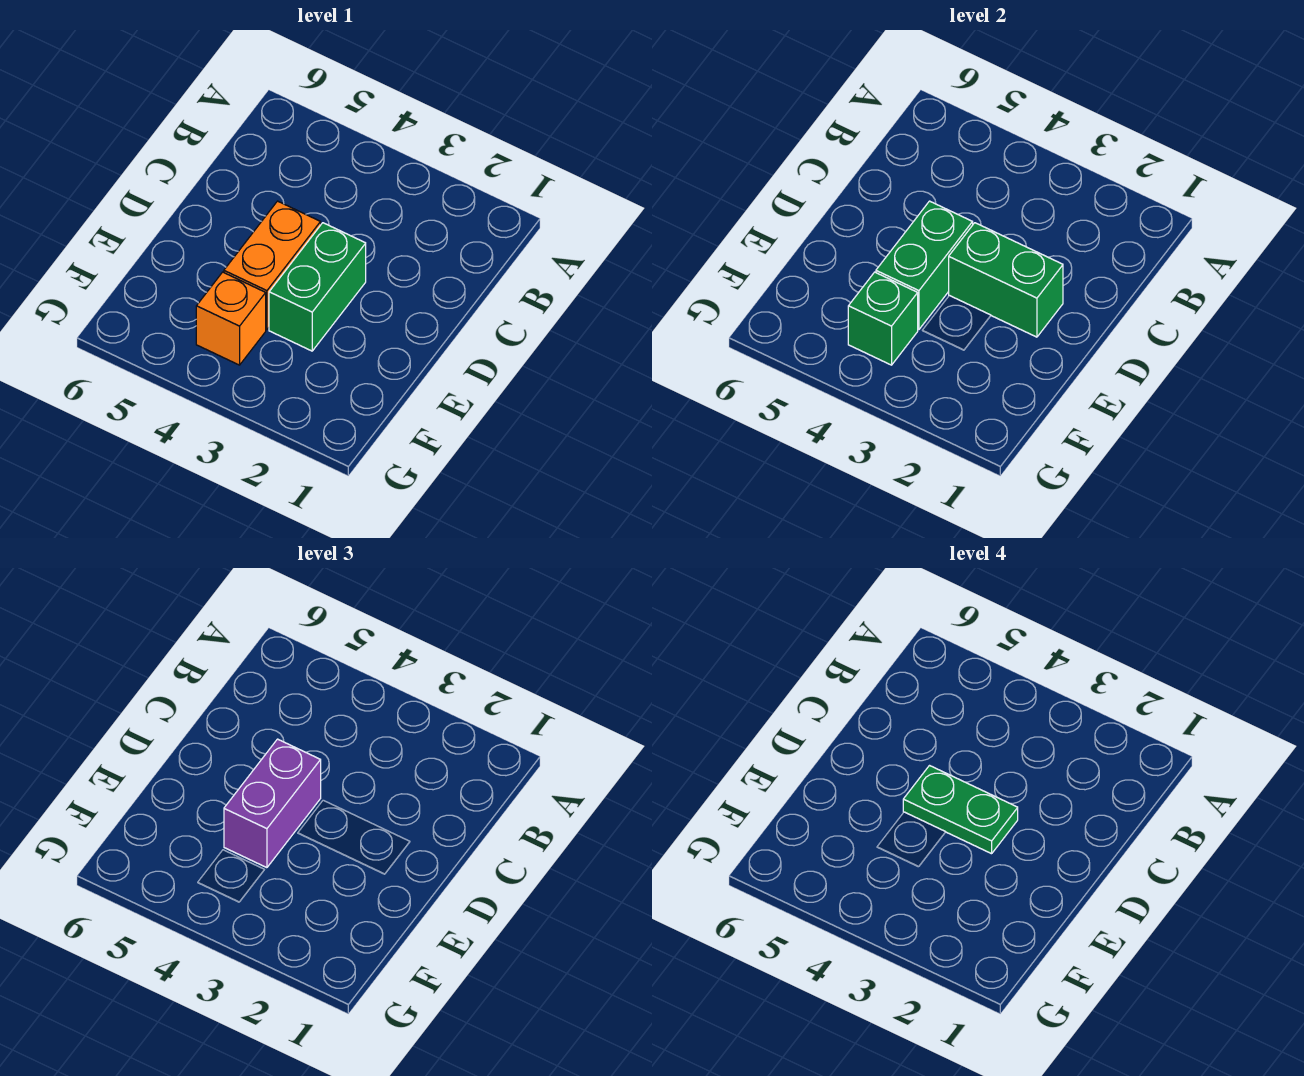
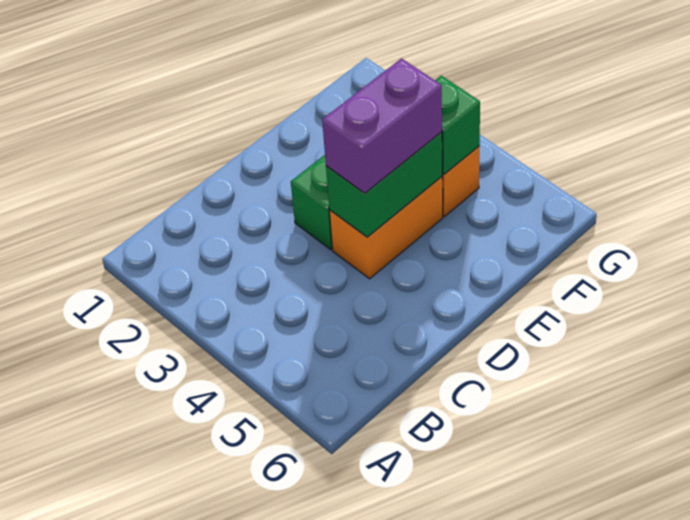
green 1x2 brick [949,223,1063,337] -> none
green 1x2 plate [903,766,1018,854] -> none

